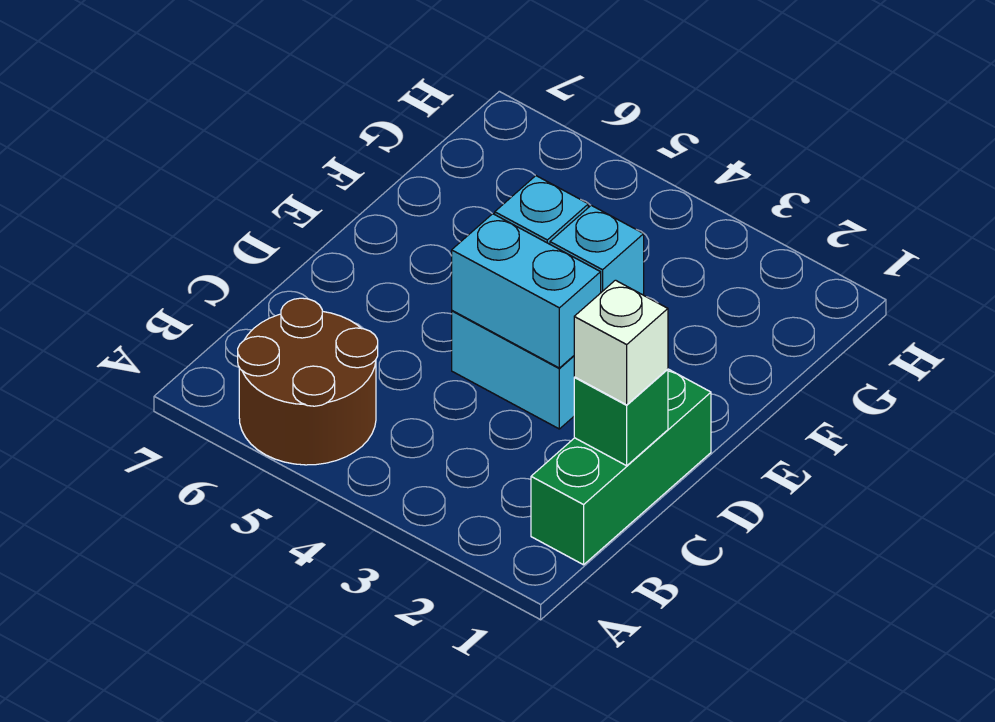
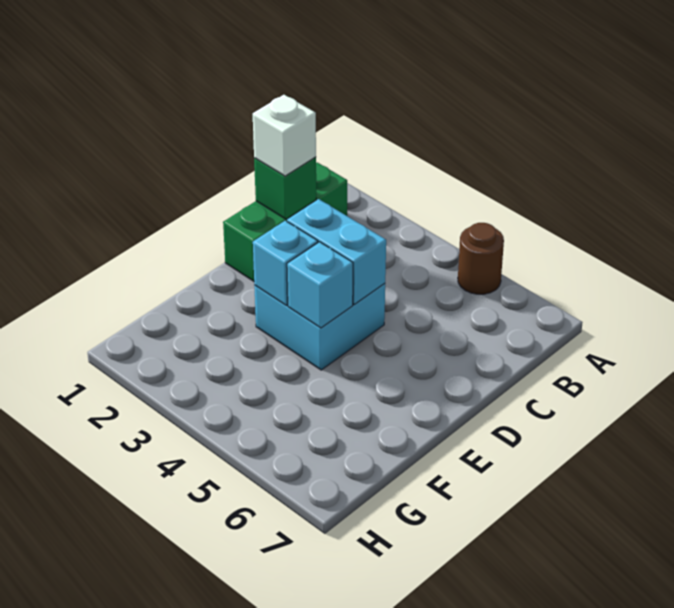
brown 2x2 round brick [238,298,378,465] -> brown 1x1 round brick [458,223,504,294]

